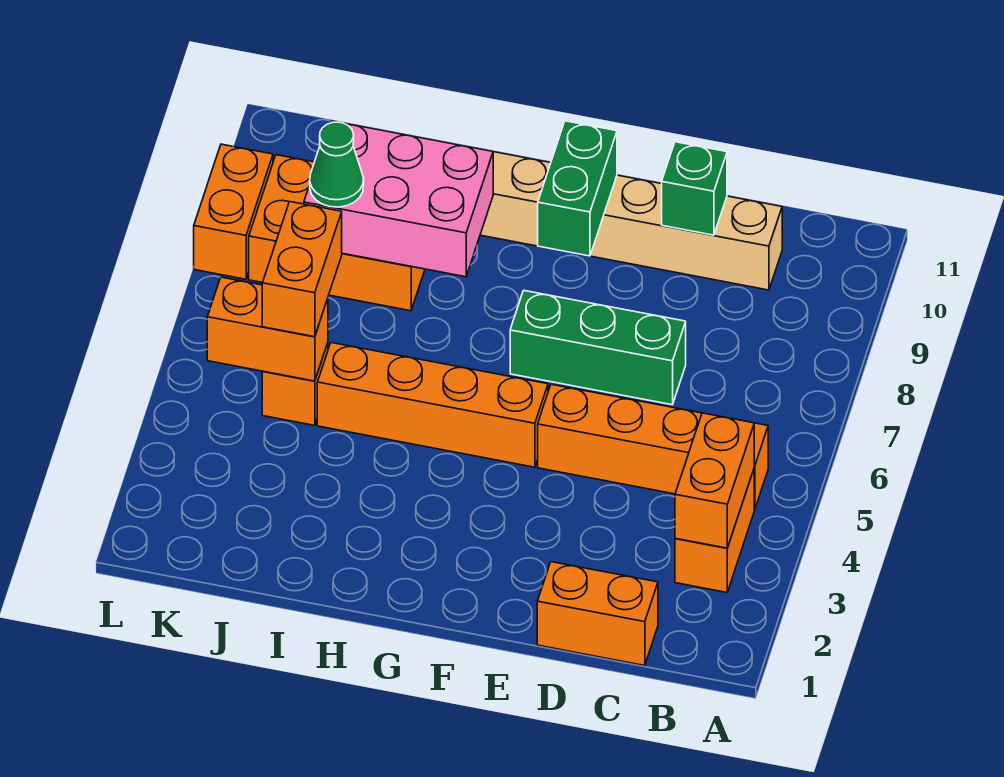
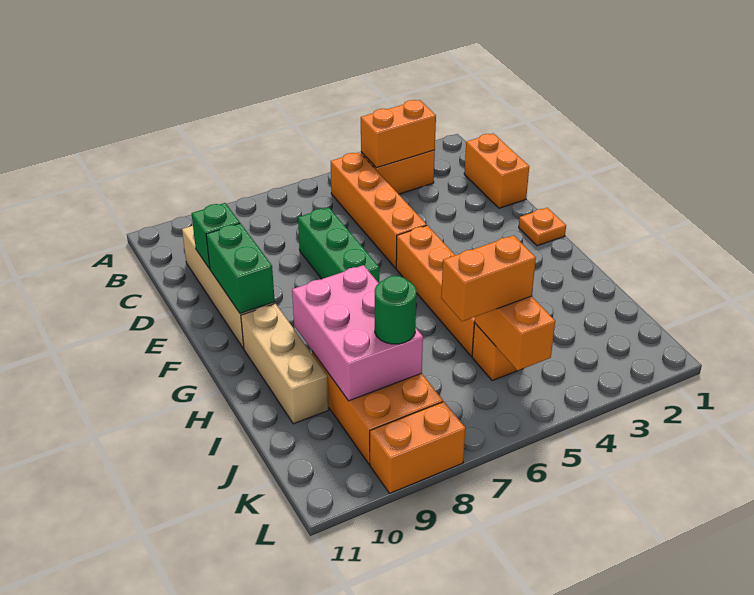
none -> orange 1x1 plate [519,208,566,246]
green 1x2 brick [538,121,617,256] -> green 1x2 brick turned to [206,223,275,314]
green 1x1 cone [310,122,364,207] -> green 1x1 round brick [375,276,416,344]

